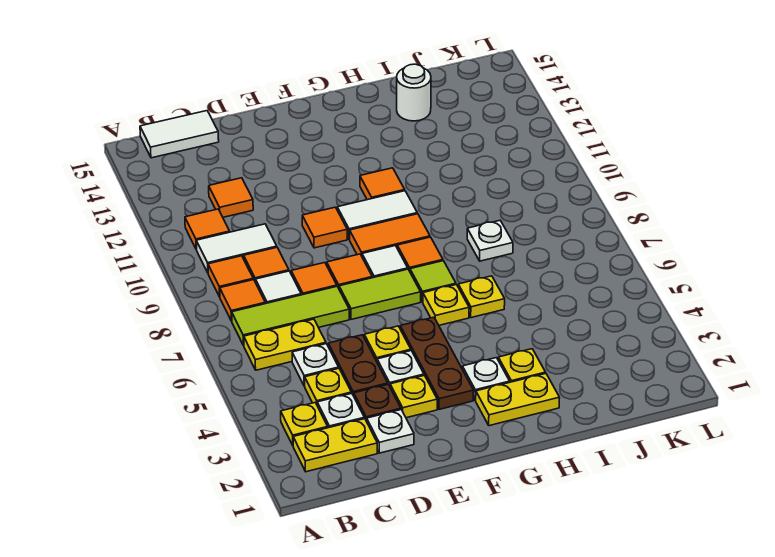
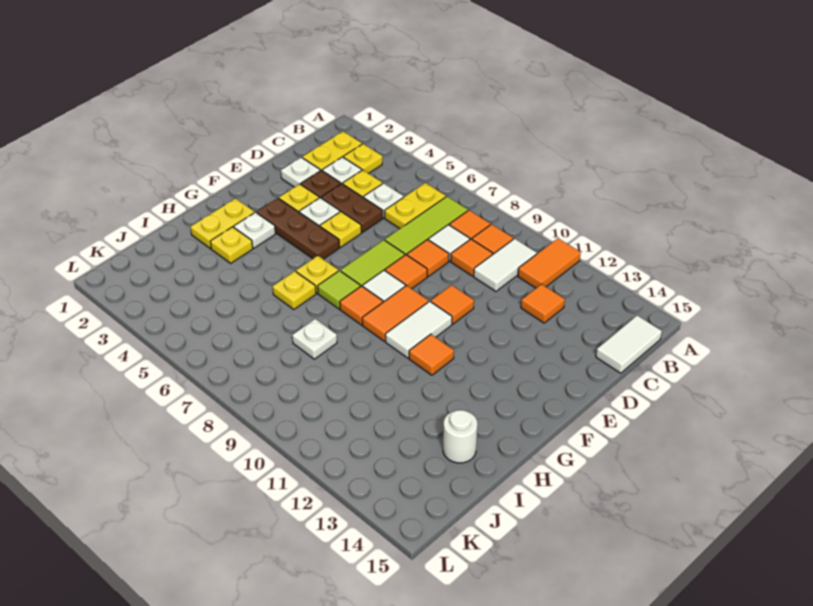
orange 1x1 tile [185,209,230,249] -> orange 1x2 tile [518,238,581,288]

